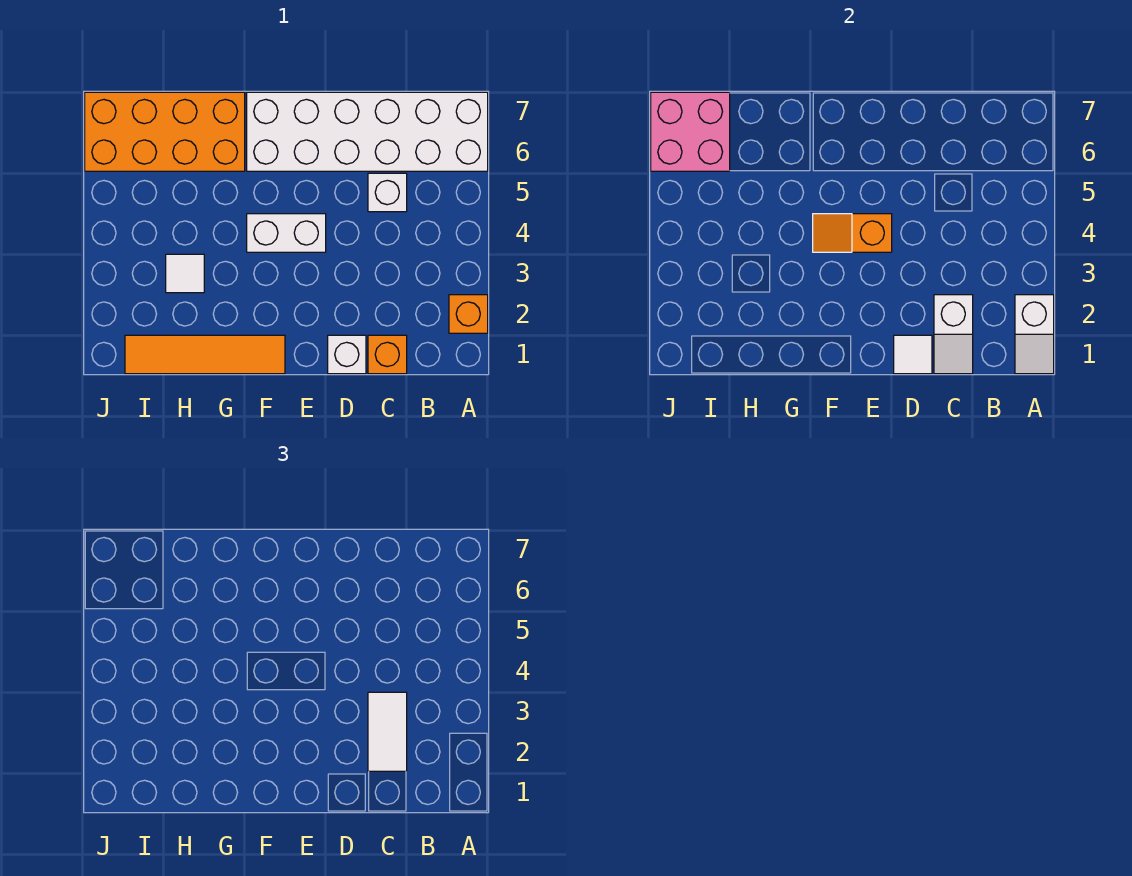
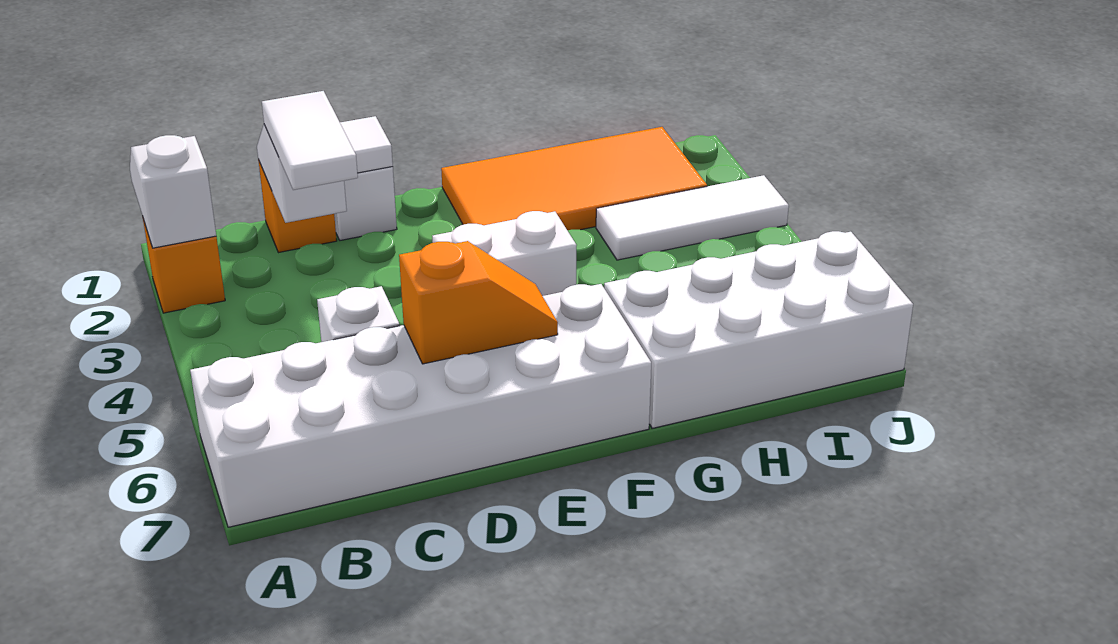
orange 1x2 slope [813,214,892,252] -> orange 1x2 slope moved to [399,241,558,364]
orange 1x4 tile [125,335,285,374] -> orange 2x4 tile [441,127,707,230]
orange 2x4 brick [85,92,245,171] -> white 2x4 brick [604,231,913,428]
white 1x1 tile [166,254,204,293] -> white 1x3 tile [596,175,789,260]
pink 2x2 brick [651,92,730,171] -> none

